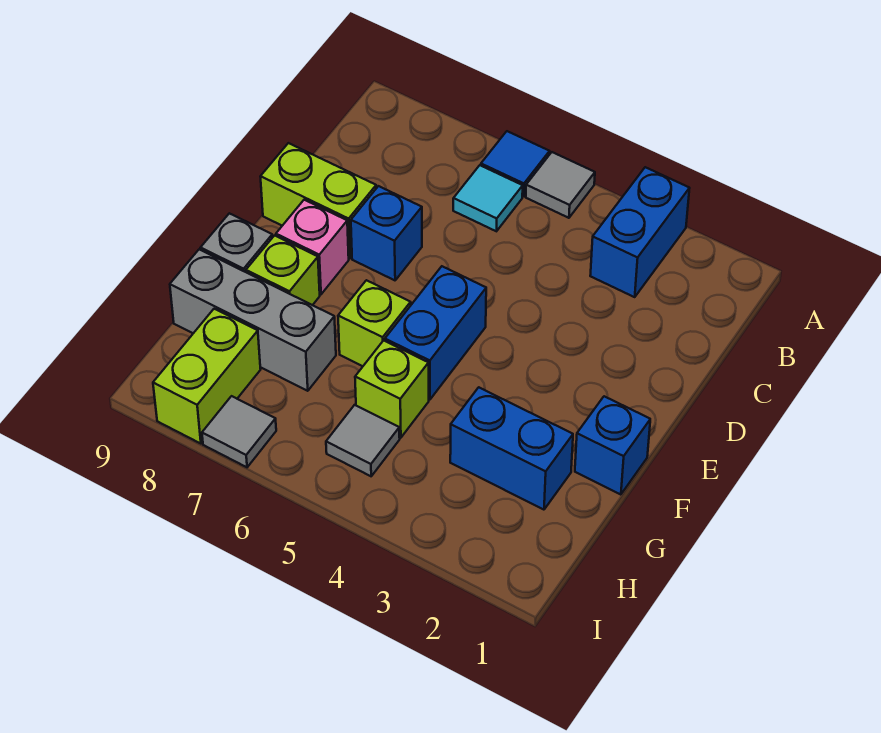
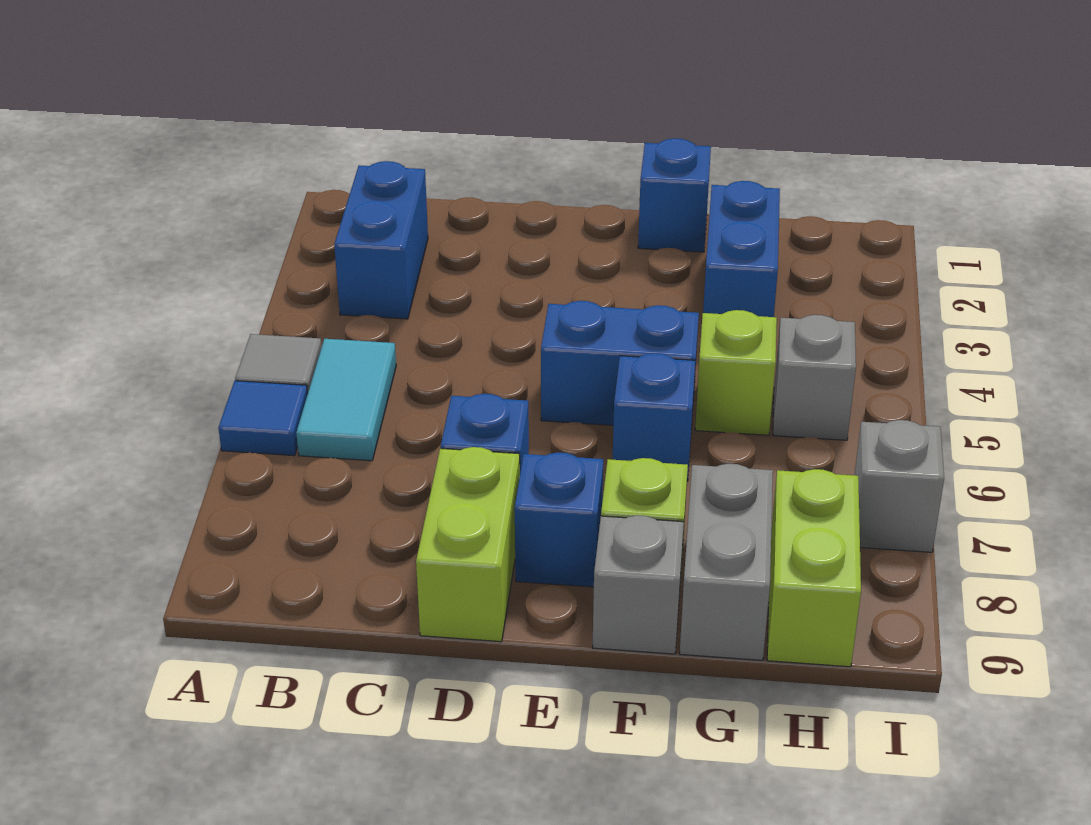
blue 1x2 brick [590,167,690,297] -> blue 1x2 brick turned to [334,161,428,319]
cyan 1x1 tile [453,165,523,231] -> cyan 1x2 tile [296,339,396,461]
pink 1x1 brick [276,200,349,294] -> blue 1x1 brick [515,452,603,587]
lime 1x1 brick [338,280,411,366] -> blue 1x1 brick [613,353,695,481]
grey 1x3 brick [170,249,336,391] -> grey 1x2 brick [680,464,773,660]
grey 1x1 tile [326,405,400,476] -> grey 1x1 brick [773,315,856,440]
lime 1x2 brick [153,309,261,444] -> lime 1x2 brick turned to [767,469,861,667]
grey 1x1 tile [202,396,276,467] -> grey 1x1 brick [855,420,944,552]

